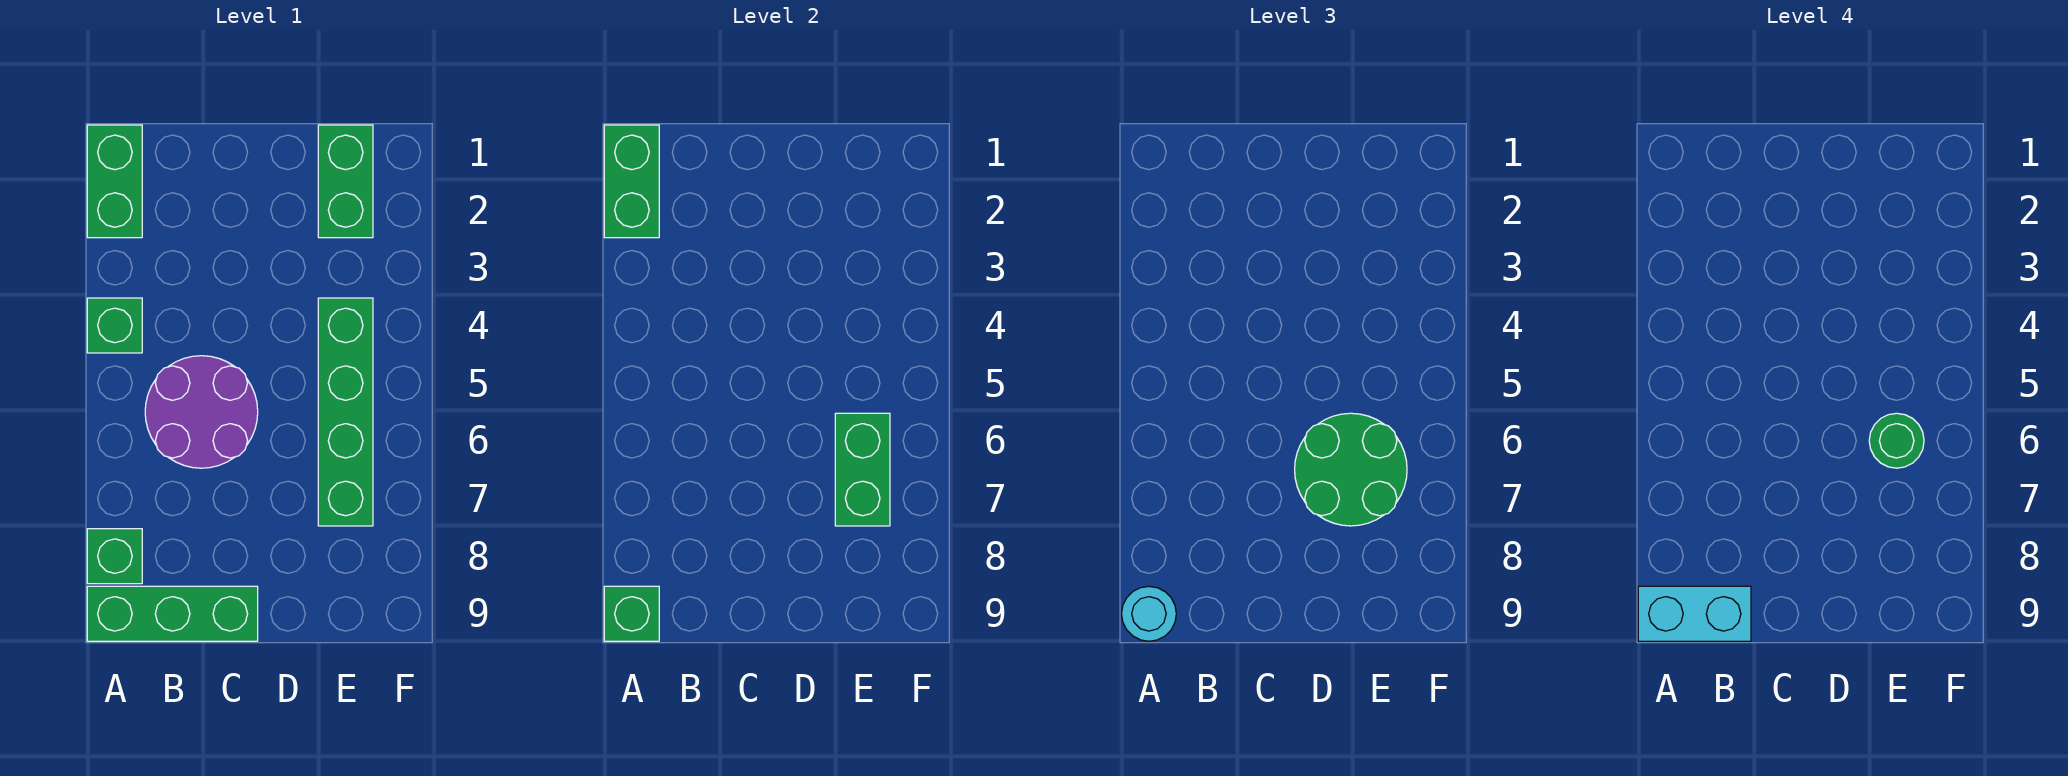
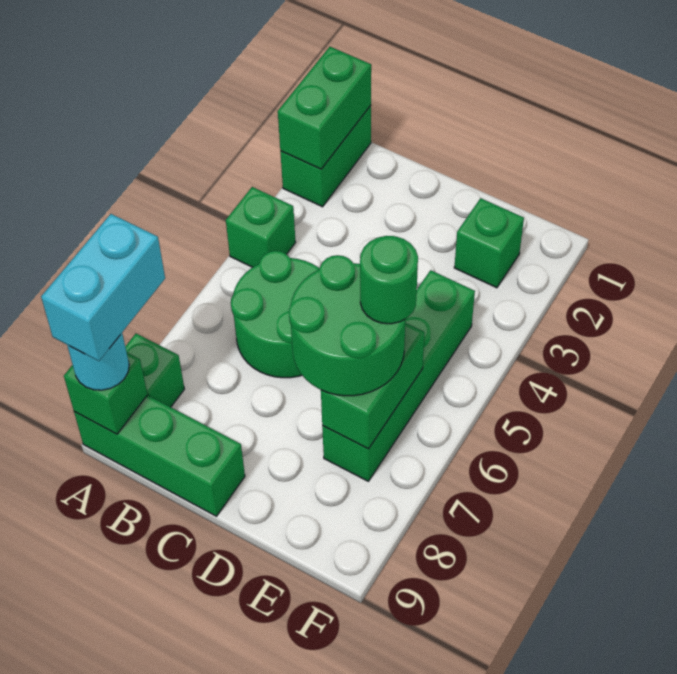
cyan 1x2 brick [1638,586,1751,641] -> cyan 1x2 brick turned to [41,214,165,361]
purple 2x2 round brick [145,356,258,468] -> green 2x2 round brick [231,251,320,378]
green 1x2 brick [318,125,373,238] -> green 1x1 brick [454,198,524,288]

